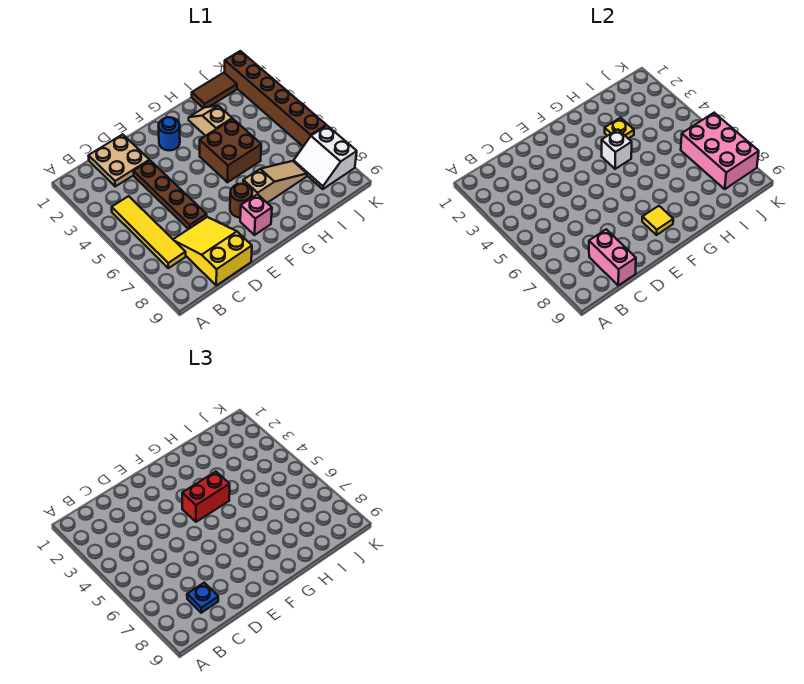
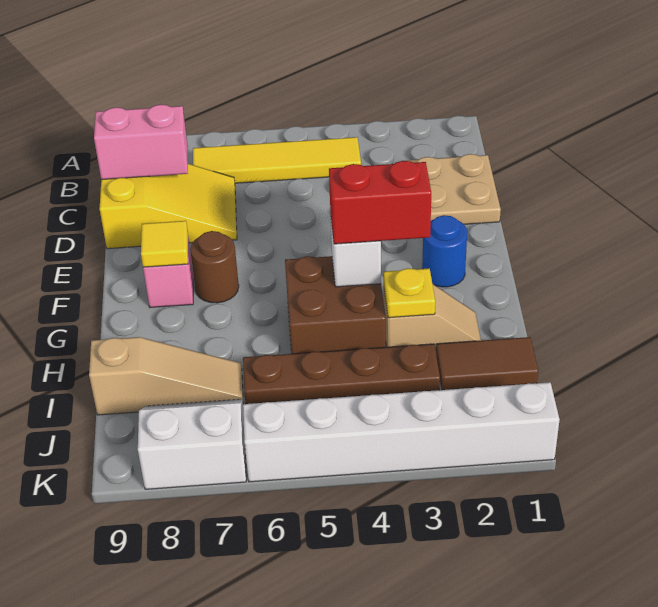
blue 1x1 plate [187,583,218,613] -> none
brown 1x4 plate [133,161,207,229] -> brown 1x4 plate moved to [243,344,440,404]
red 1x2 brick [182,472,230,522] -> red 1x2 brick turned to [329,161,431,244]
tan 1x3 slope [243,161,307,203] -> tan 1x3 slope turned to [89,337,243,415]
brown 1x2 tile [192,73,237,108] -> brown 1x2 tile turned to [436,337,538,390]
pink 2x3 brick [681,113,759,189] -> none
brown 1x6 brick [225,51,326,146] -> white 1x6 brick [243,382,560,482]

